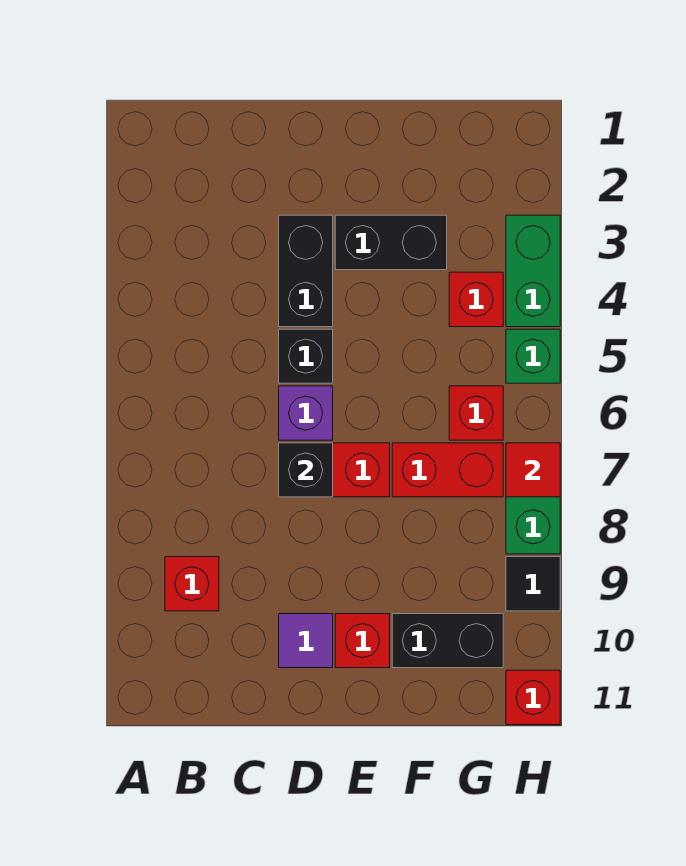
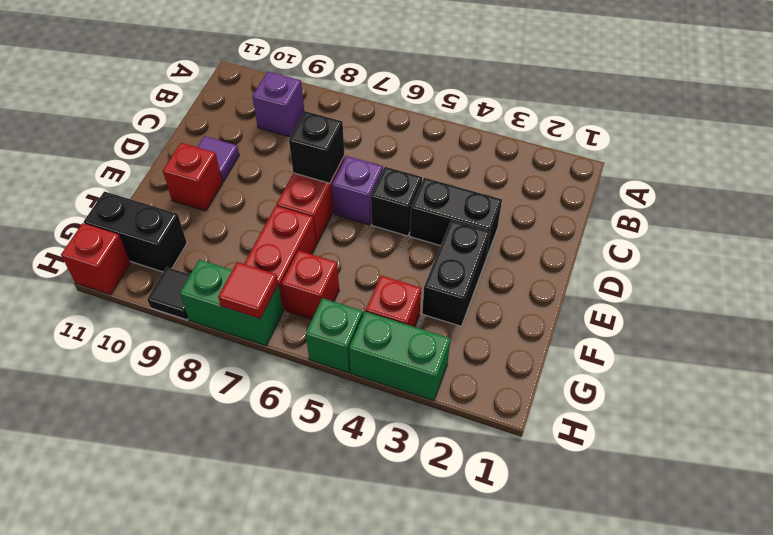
red 1x1 brick [165,557,219,611] -> purple 1x1 brick [252,72,304,137]
black 1x2 brick [392,614,503,668] -> black 1x2 brick turned to [84,191,187,272]

